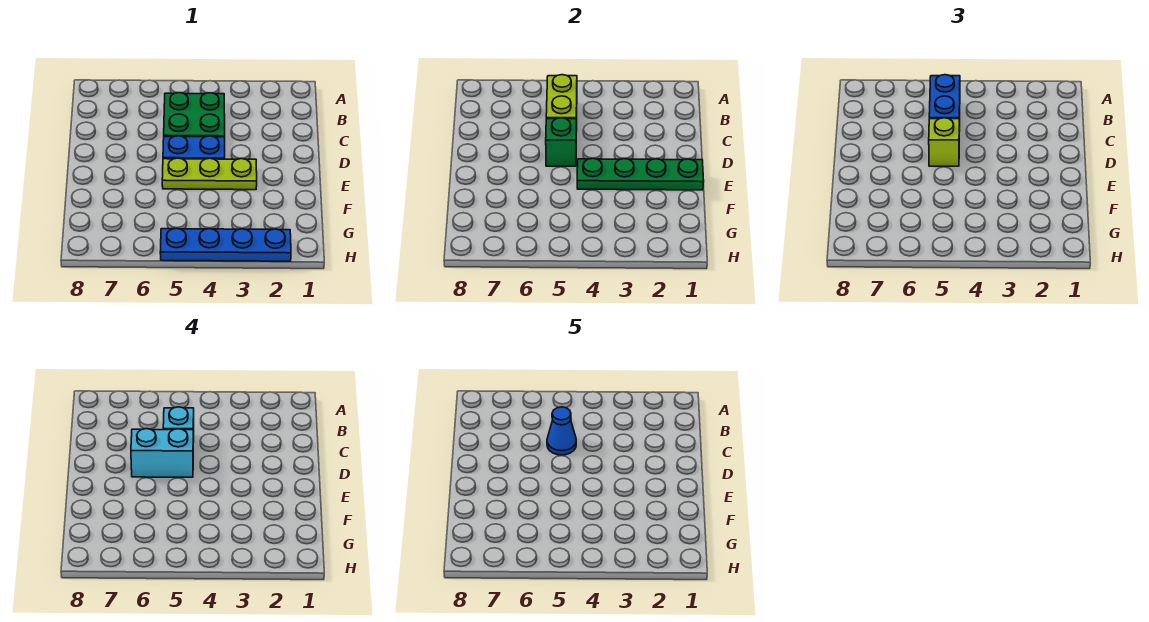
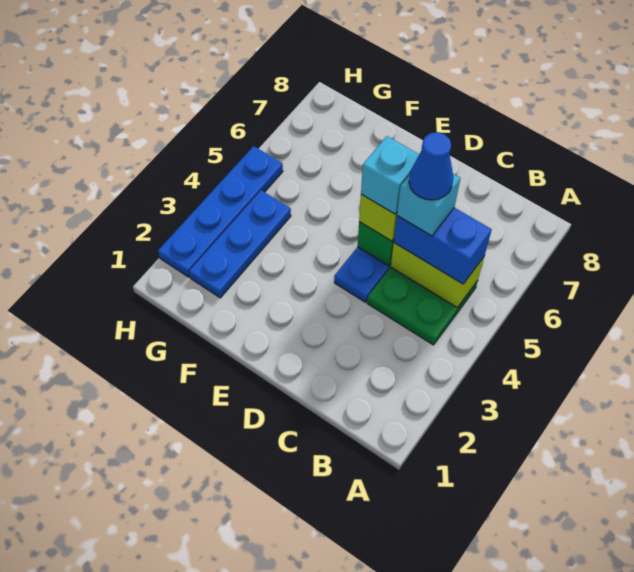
cyan 1x2 brick [131,429,193,477] -> cyan 1x1 brick [361,136,419,214]
green 1x4 plate [577,158,704,190] -> none
lime 1x3 plate [162,158,257,190] -> none
none -> blue 1x3 plate [189,190,291,298]

